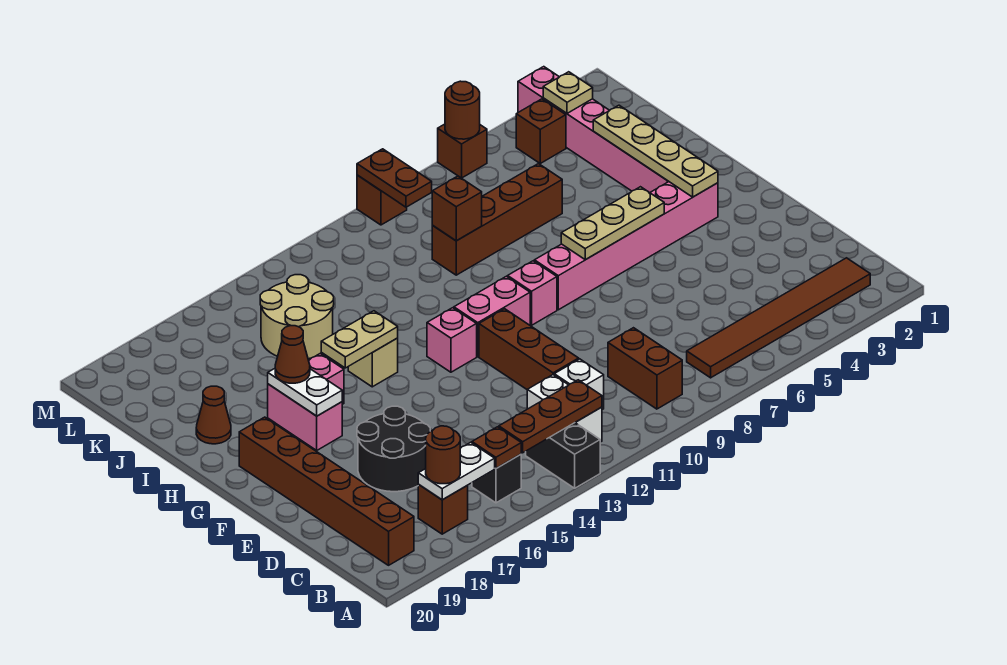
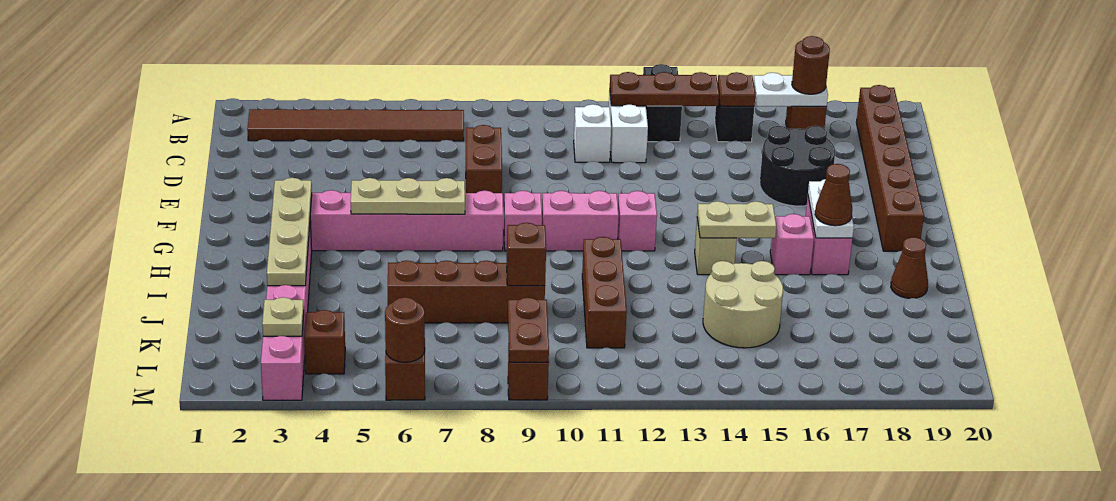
brown 1x2 brick [608,328,682,409] -> brown 1x2 brick moved to [466,125,502,193]
brown 1x3 brick [479,309,579,389] -> brown 1x3 brick moved to [582,237,627,348]

